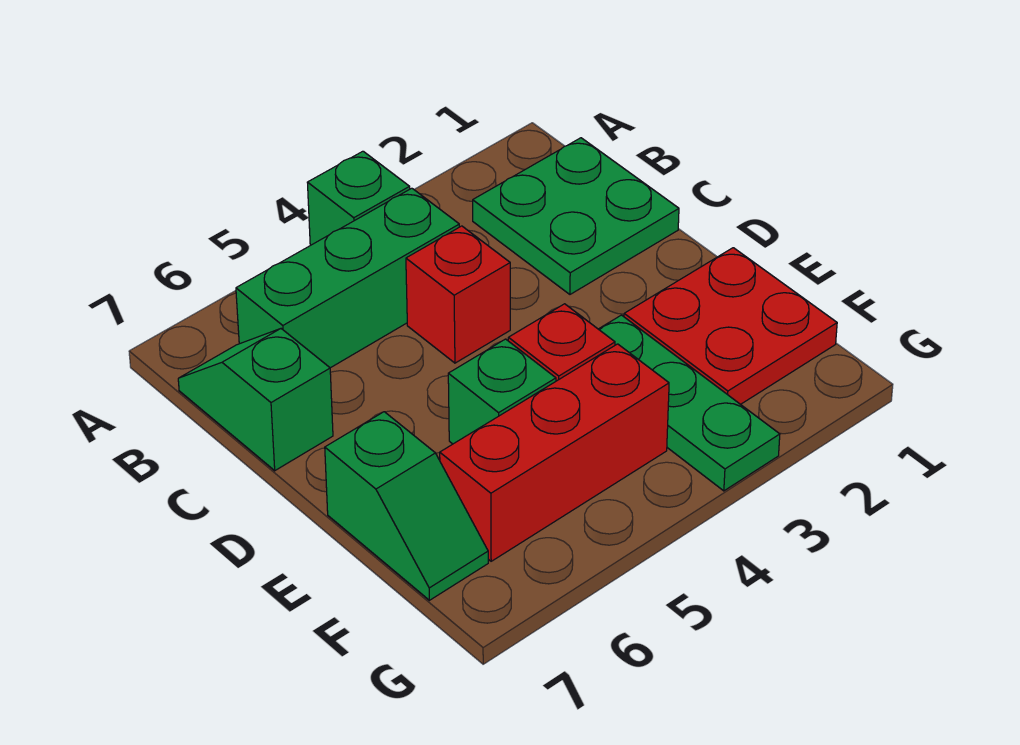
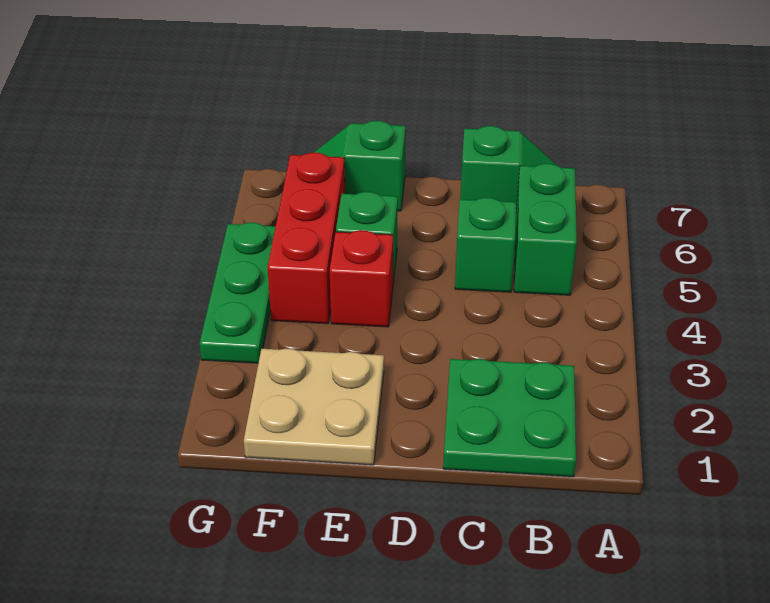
green 1x1 brick [307,151,410,245] -> green 1x1 brick moved to [455,198,516,292]
green 1x3 brick [236,188,459,368] -> green 1x2 brick [514,164,577,295]
red 1x1 brick [406,226,510,363] -> none
red 2x2 plate [624,248,837,404] -> tan 2x2 plate [244,349,384,465]
green 1x3 plate [599,315,780,491] -> green 1x3 plate turned to [200,223,276,363]

